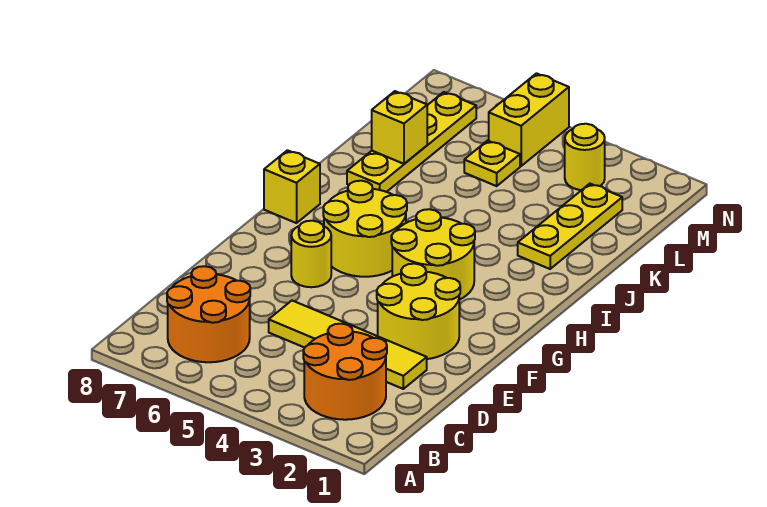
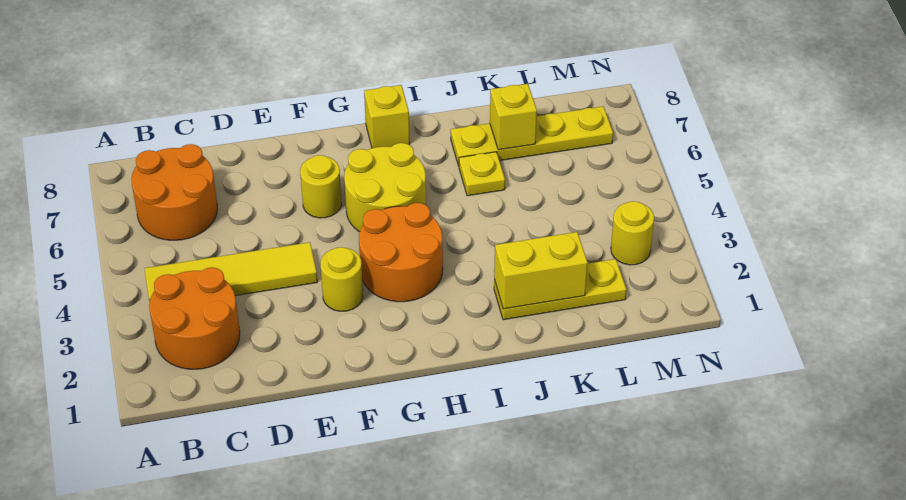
yellow 1x4 tile [269,301,427,389] -> yellow 1x4 tile turned to [145,242,317,302]
yellow 2x2 round brick [377,264,460,359] -> yellow 1x1 round brick [321,247,363,311]
yellow 2x2 round brick [391,209,475,300] -> orange 2x2 round brick [359,203,443,302]
yellow 1x1 plate [464,141,520,186] -> yellow 1x1 plate moved to [459,152,505,196]
yellow 1x2 brick [489,73,569,166] -> yellow 1x2 brick moved to [494,232,588,309]

